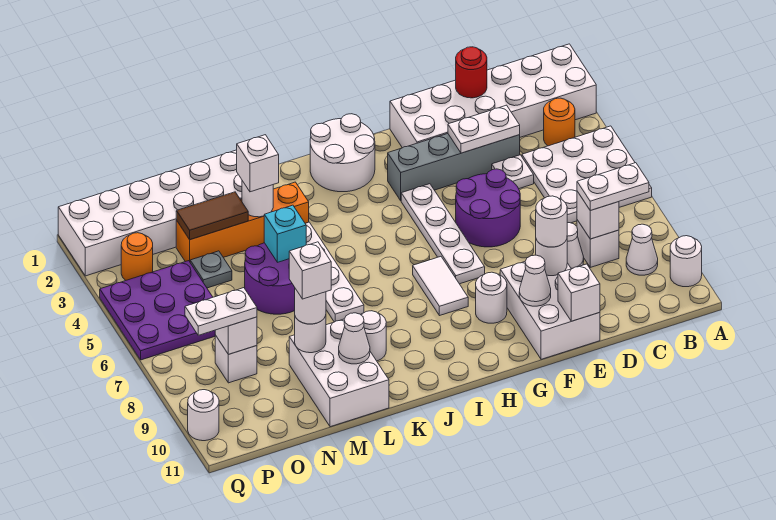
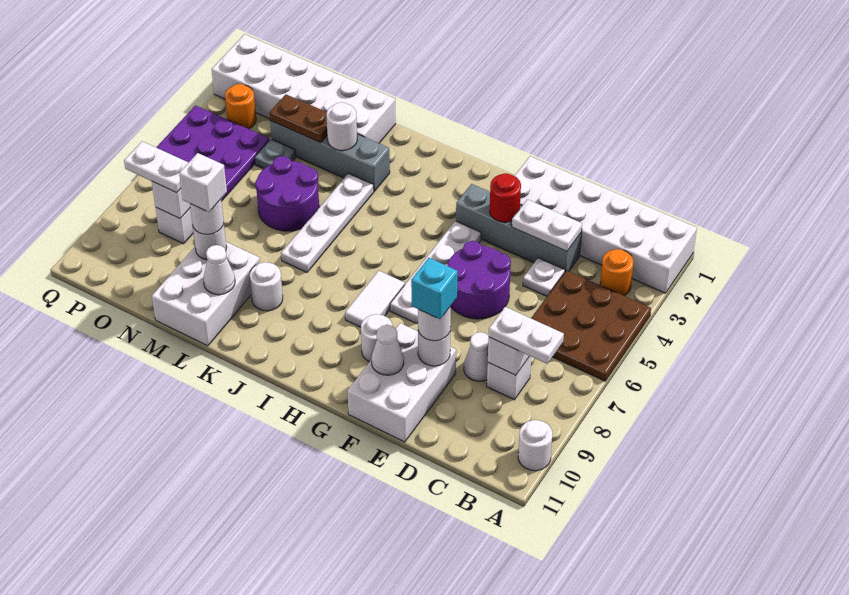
white 3x3 plate [522,126,652,223] -> brown 3x3 plate [531,270,651,381]
white 1x1 cone [626,224,658,275] -> none
red 1x1 round brick [456,47,487,98] -> red 1x1 round brick moved to [490,173,521,222]
white 1x1 brick [558,264,600,321] -> none
white 2x2 round brick [310,114,375,192] -> none
orange 1x4 brick [176,182,309,262] -> grey 1x4 brick [270,121,390,191]
white 1x1 brick [237,135,279,192] -> none
cyan 1x1 brick [264,205,306,262] -> cyan 1x1 brick moved to [411,258,458,319]
brown 1x2 tile [176,192,248,240] -> brown 1x2 plate [270,95,327,143]
white 1x1 round brick [188,390,219,441] -> none

